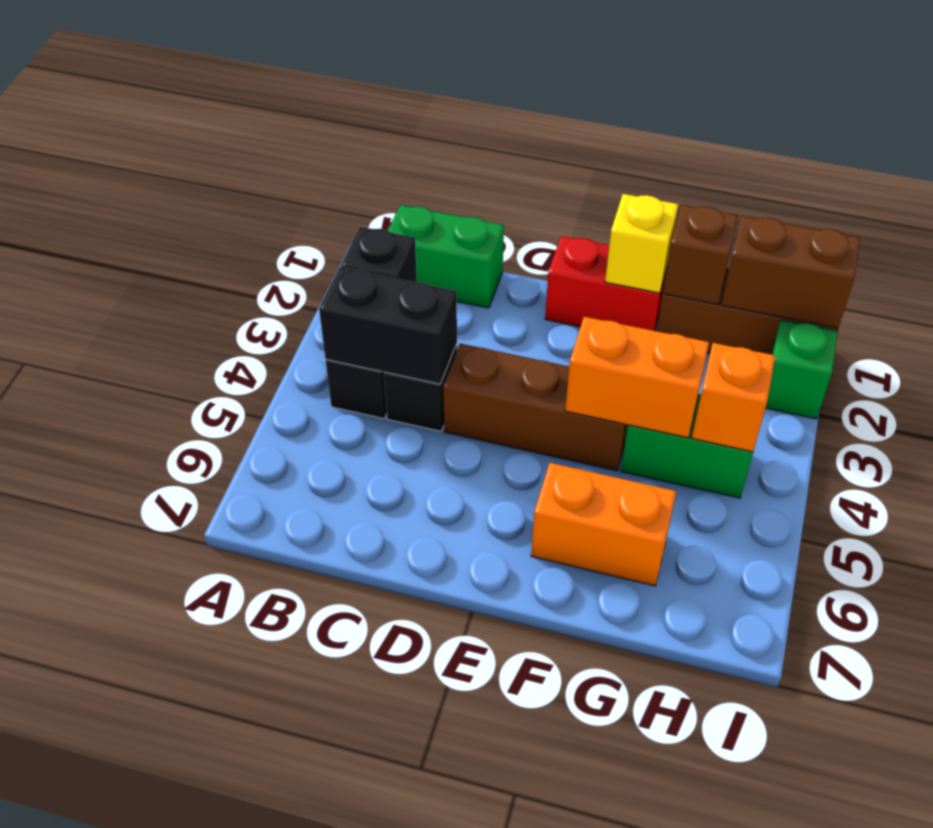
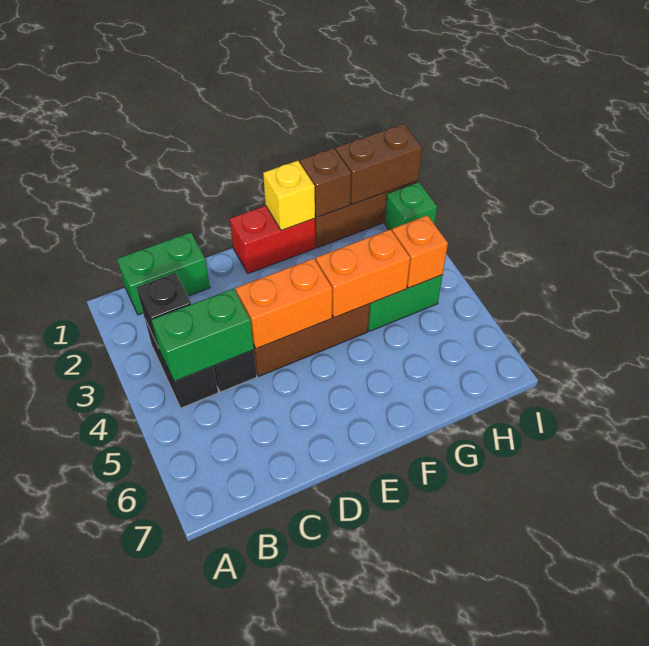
black 1x2 brick [319,267,457,384] -> green 1x2 brick [152,289,254,381]
orange 1x2 brick [531,463,676,586] -> orange 1x2 brick moved to [236,258,332,349]

